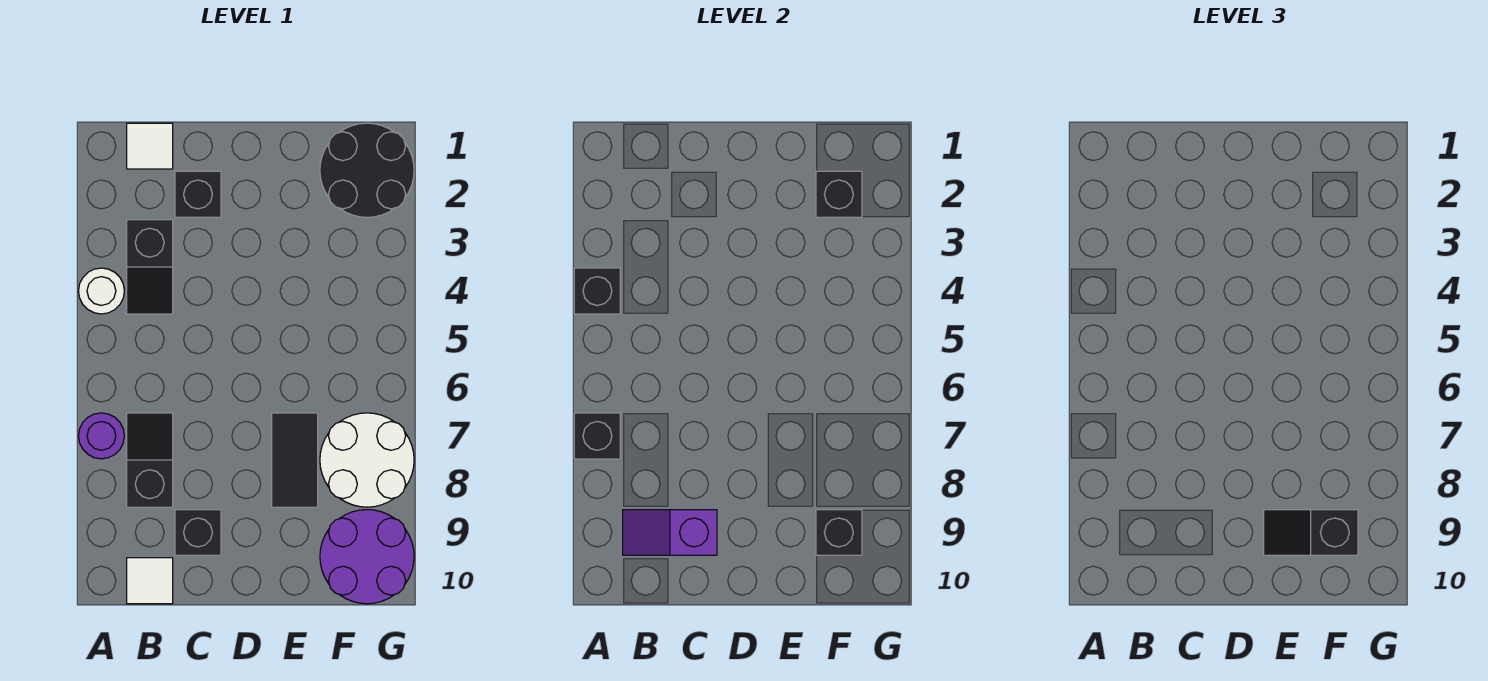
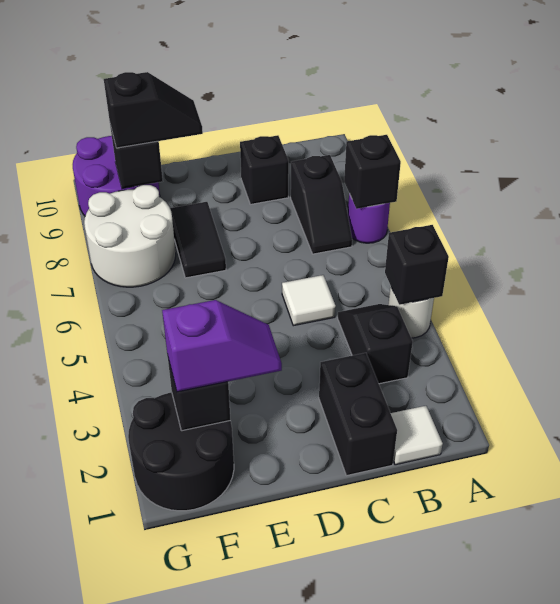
purple 1x2 slope [623,510,717,555] -> purple 1x2 slope moved to [162,300,282,392]
white 1x1 tile [127,558,173,604] -> white 1x1 tile moved to [282,275,336,326]
black 1x1 brick [175,171,221,217] -> black 1x2 brick [319,353,397,476]

